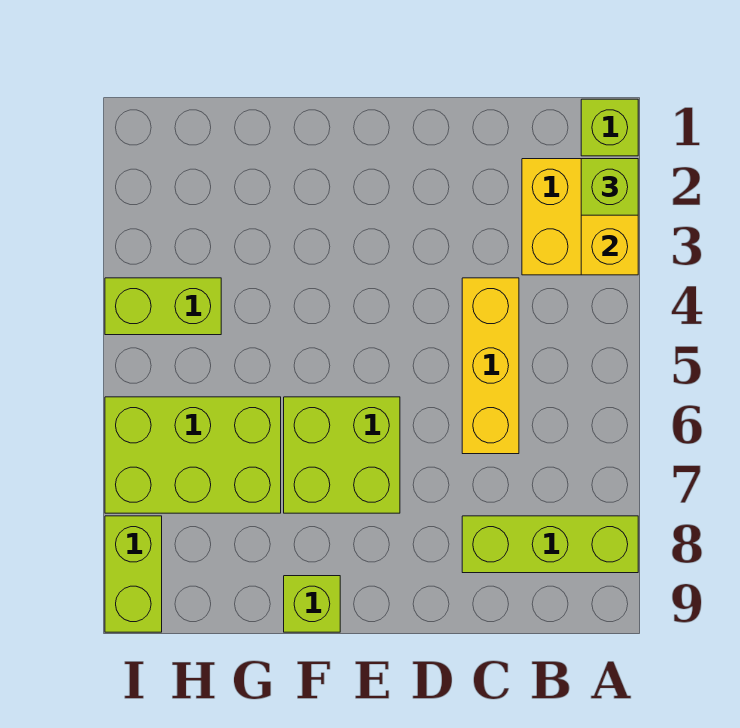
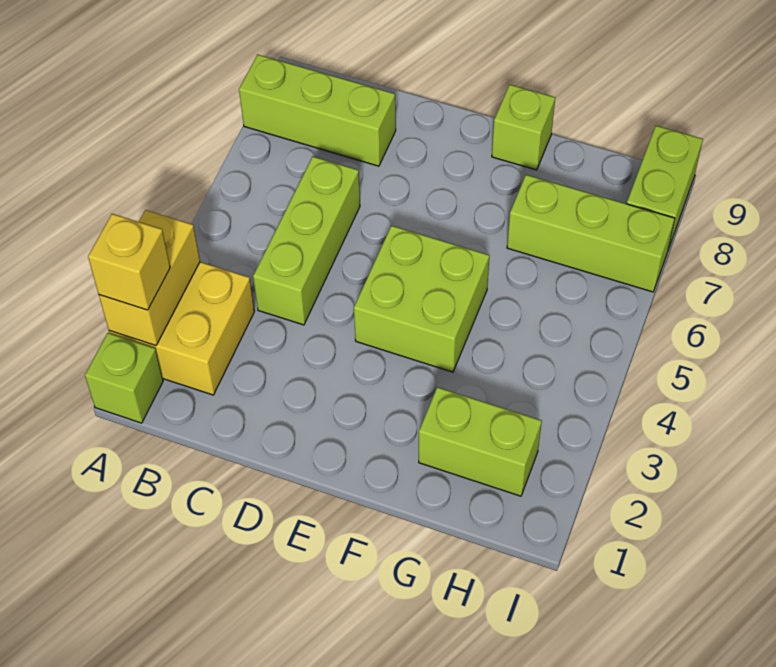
lime 1x1 brick [581,159,638,215] -> yellow 1x1 brick [88,214,170,310]
yellow 1x3 brick [462,278,519,454] -> lime 1x3 brick [253,157,360,325]
lime 2x2 brick [284,397,400,513] -> lime 2x2 brick moved to [354,226,489,372]
lime 2x3 brick [105,397,281,513] -> lime 1x3 brick [507,175,675,292]
lime 1x2 brick [105,278,221,335] -> lime 1x2 brick moved to [419,387,542,496]

